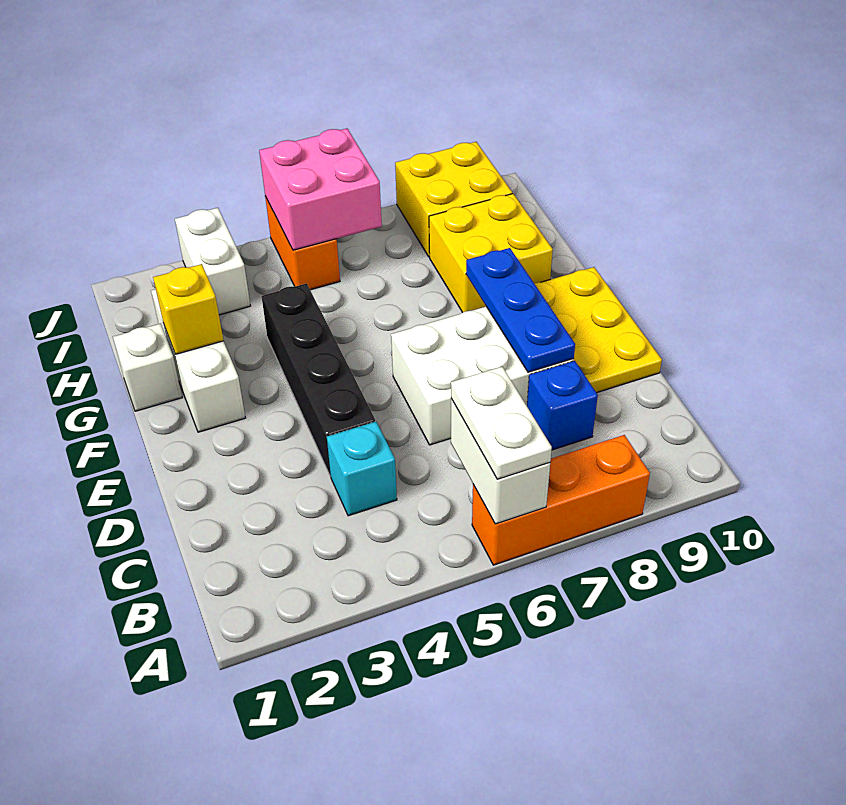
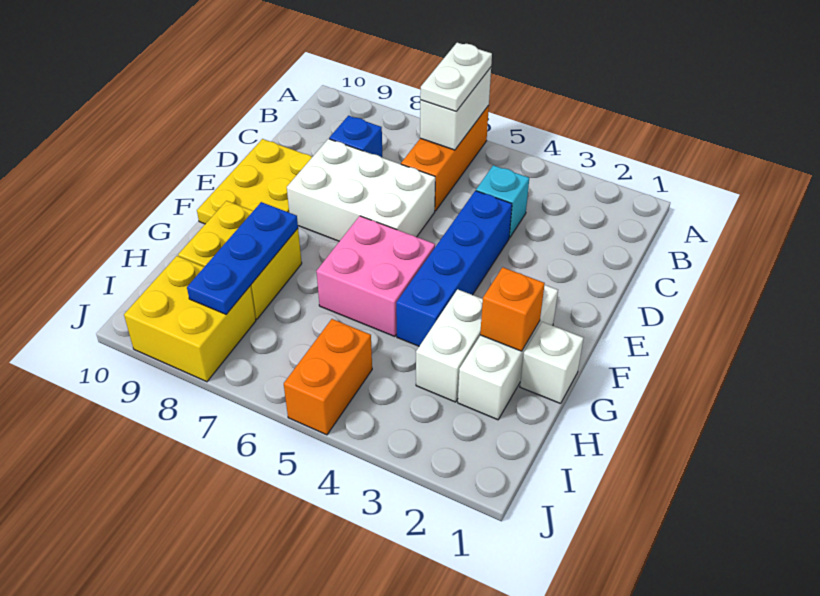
orange 1x3 brick [472,435,650,565] -> orange 1x3 brick turned to [401,105,489,211]
black 1x4 brick [262,283,375,476] -> blue 1x4 brick [396,191,512,346]
blue 1x3 plate [466,248,575,372] -> blue 1x3 plate moved to [187,202,298,314]
yellow 1x1 brick [153,264,224,354] -> orange 1x1 brick [480,267,545,351]
white 1x2 brick [175,208,250,315] -> white 1x2 brick moved to [416,289,483,402]
pink 2x2 brick [259,129,382,250] -> pink 2x2 brick moved to [316,216,435,337]

